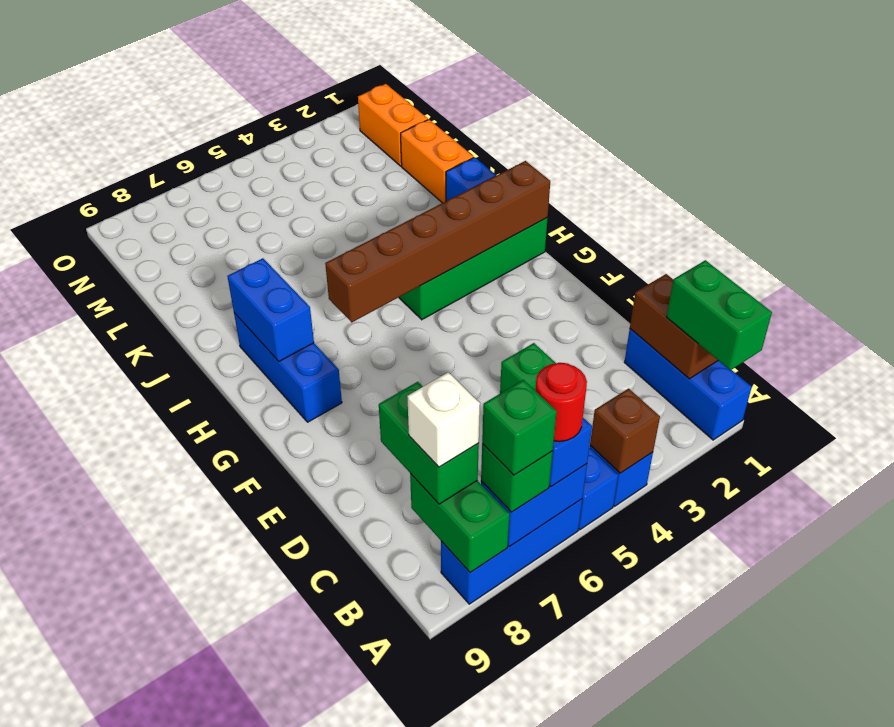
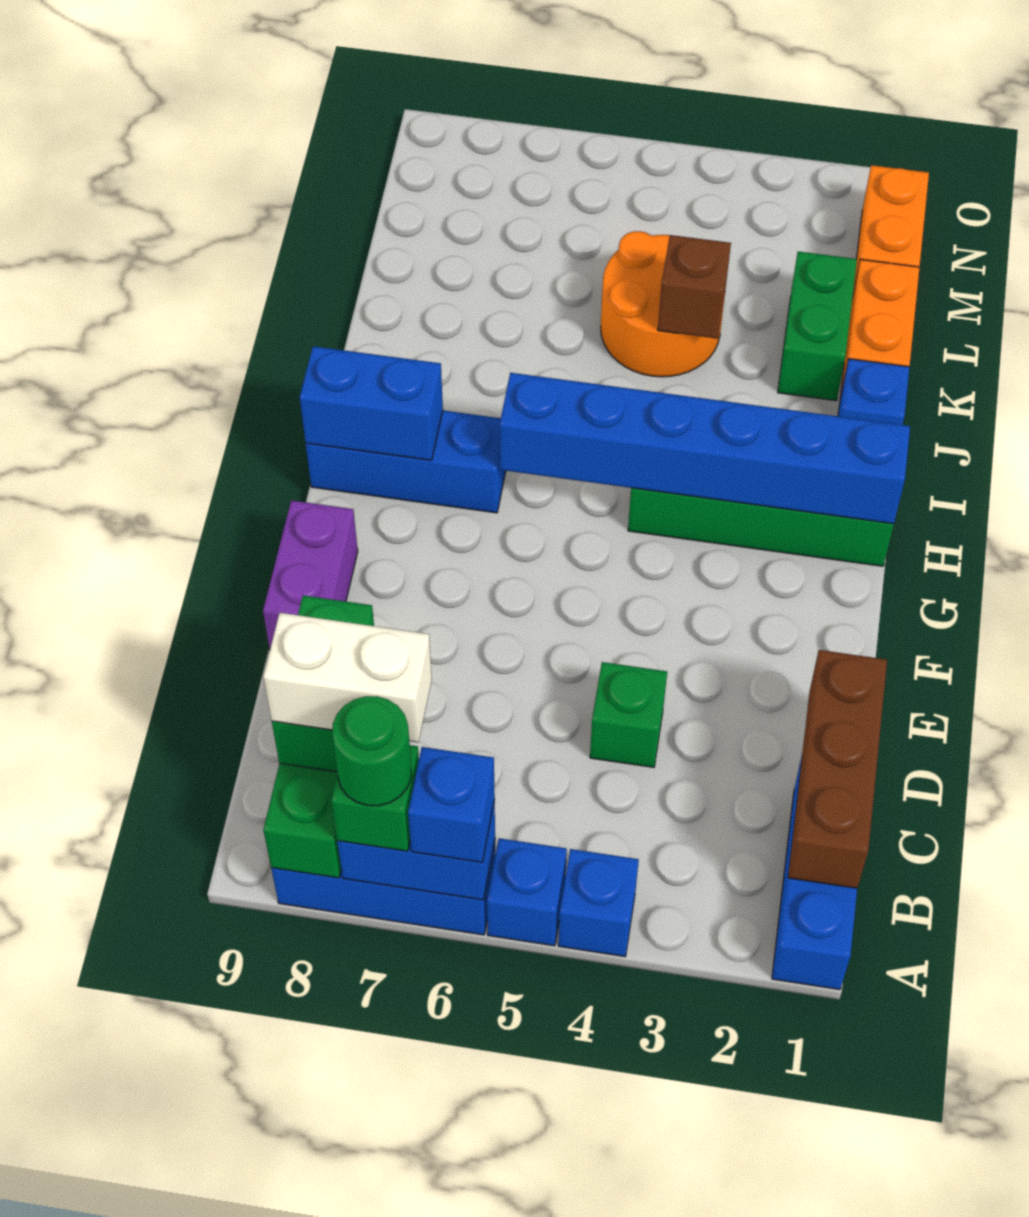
green 1x2 brick [667,260,772,370] -> green 1x2 brick moved to [778,252,857,401]
brown 1x1 brick [590,389,660,473] -> brown 1x1 brick moved to [658,235,731,339]
red 1x1 round brick [535,363,587,441] -> none
green 1x1 brick [482,380,557,475] -> green 1x1 round brick [332,696,411,806]
brown 1x2 brick [630,274,718,379] -> brown 1x3 brick [788,650,887,888]
white 1x1 brick [407,372,480,467] -> white 1x2 brick [263,613,432,742]
none -> purple 1x2 brick [263,500,358,648]
blue 1x3 brick [234,313,342,422] -> blue 1x3 brick turned to [306,410,506,513]
brown 1x6 brick [325,161,550,322] -> blue 1x6 brick [500,373,910,524]
blue 1x2 brick [227,258,314,361] -> blue 1x2 brick turned to [300,346,443,460]
none -> orange 2x2 round brick [601,231,725,377]

